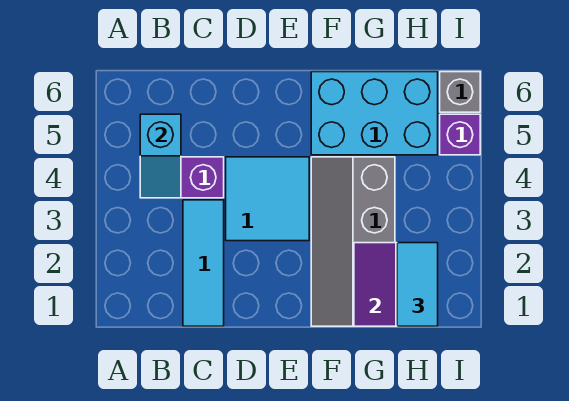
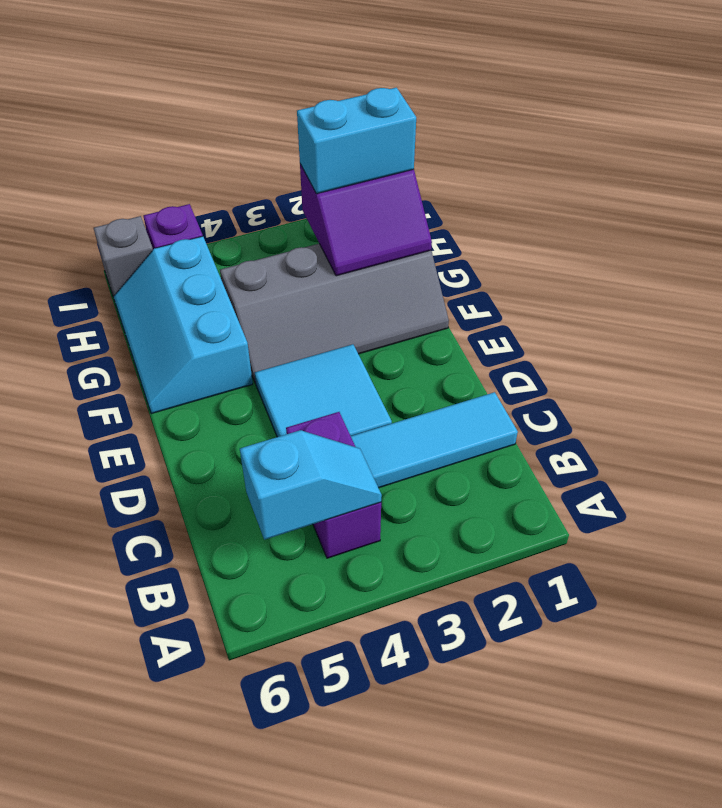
cyan 2x3 brick [311,72,438,155] -> cyan 2x3 slope [114,236,253,414]
cyan 1x2 tile [397,243,438,326] -> cyan 1x2 brick [297,88,416,194]

